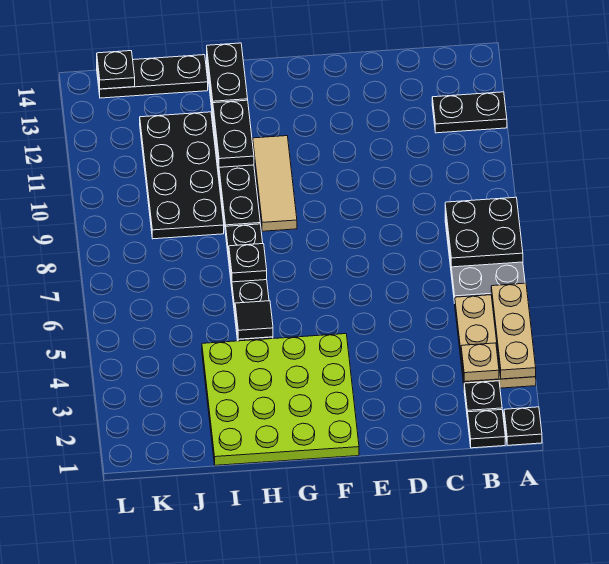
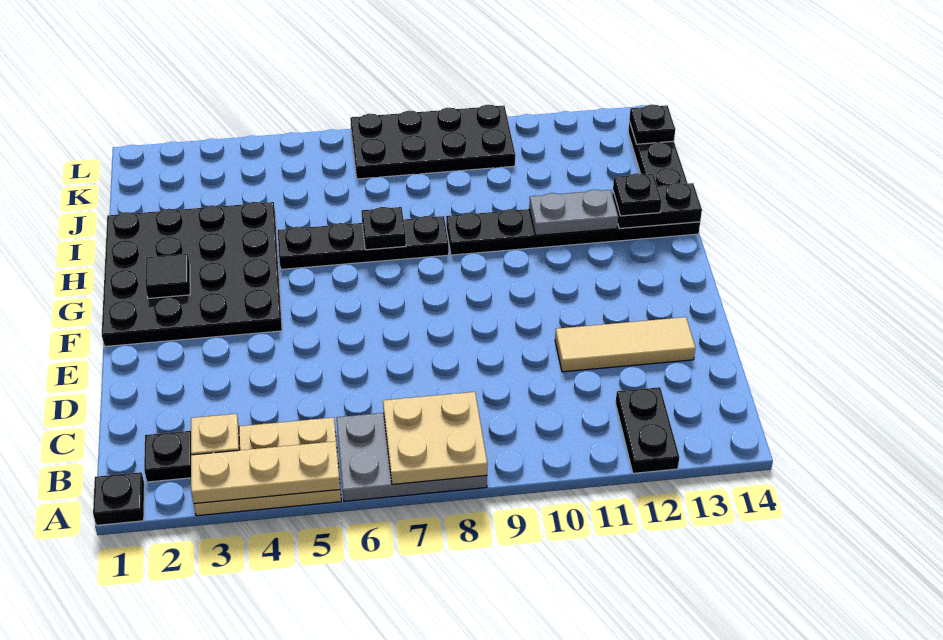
black 2x2 plate [445,197,523,267] -> tan 2x2 plate [383,392,487,484]
black 1x1 plate [468,410,505,448] -> black 1x1 plate moved to [613,173,662,216]
lime 4x4 plate [202,334,359,465] -> black 4x4 plate [102,202,282,346]
tan 1x3 tile [253,136,297,231] -> tan 1x3 tile moved to [555,317,695,372]
black 1x1 tile [235,301,273,339] -> black 1x1 tile moved to [145,254,190,298]
black 1x2 plate [213,100,254,167] -> grey 1x2 plate [529,190,618,235]
black 2x4 plate [140,112,224,239] -> black 2x4 plate moved to [350,105,515,179]

